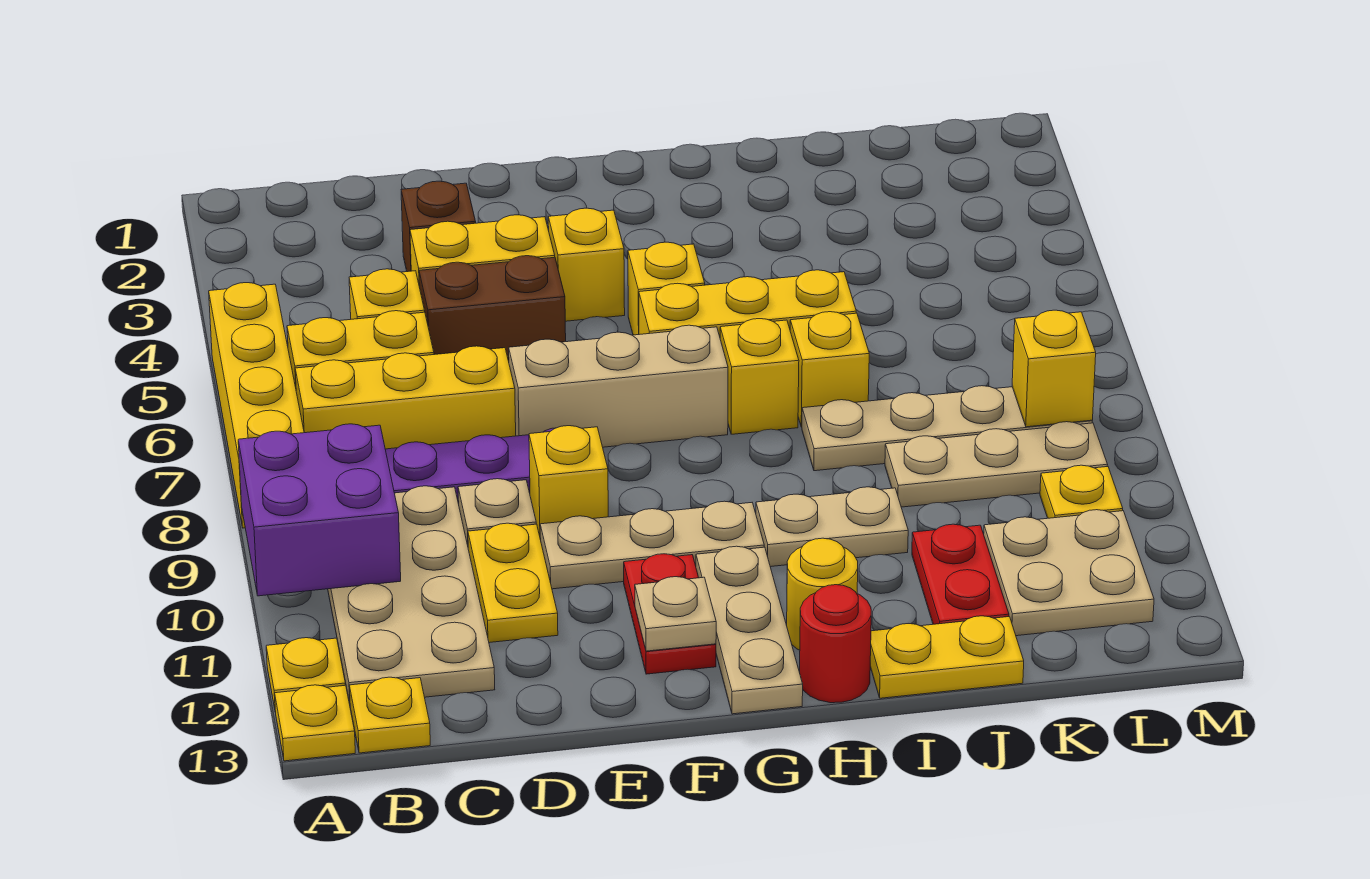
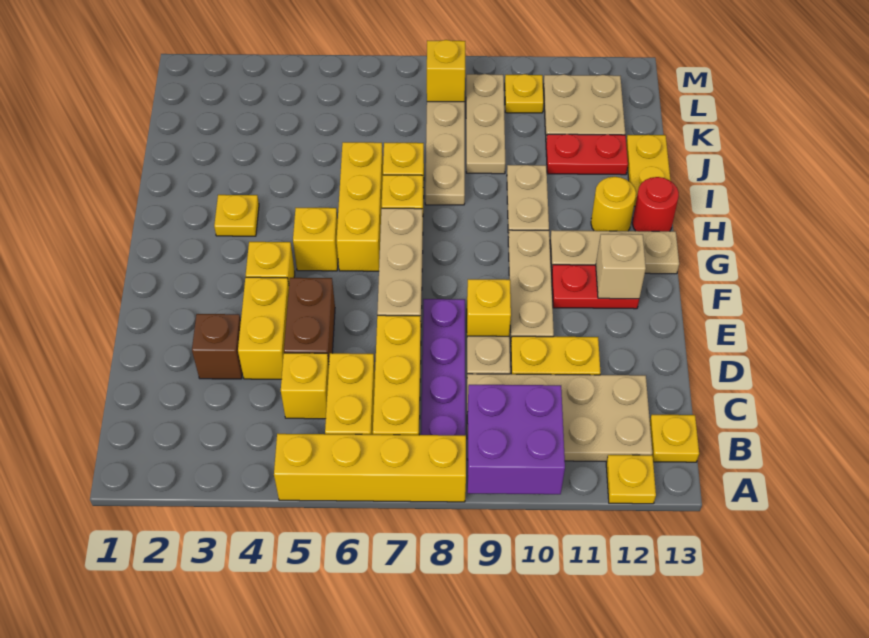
yellow 1x1 plate [275,685,355,761] -> yellow 1x1 plate moved to [214,195,259,236]
tan 1x1 plate [635,577,716,651] -> tan 1x1 brick [596,234,646,299]

